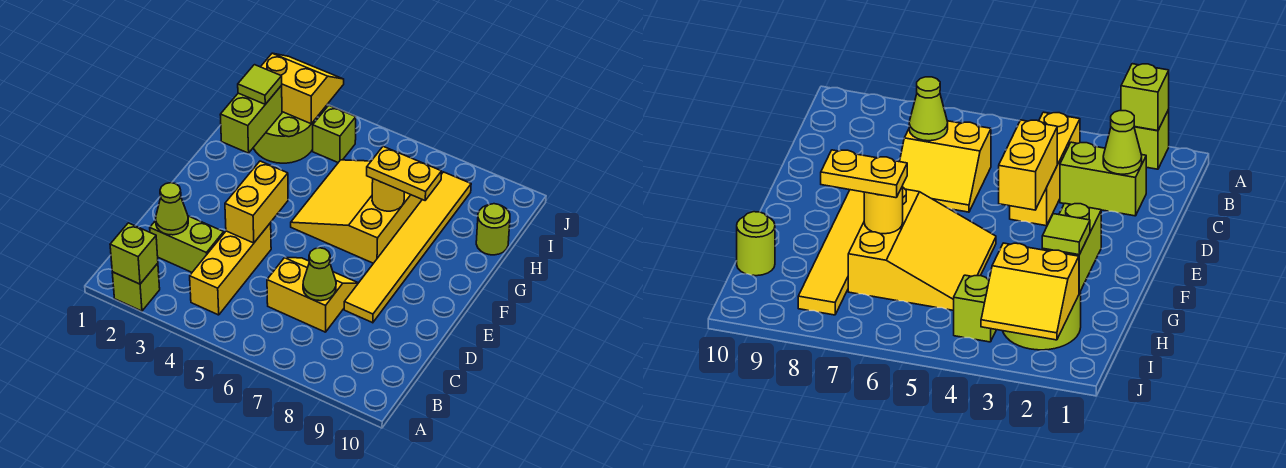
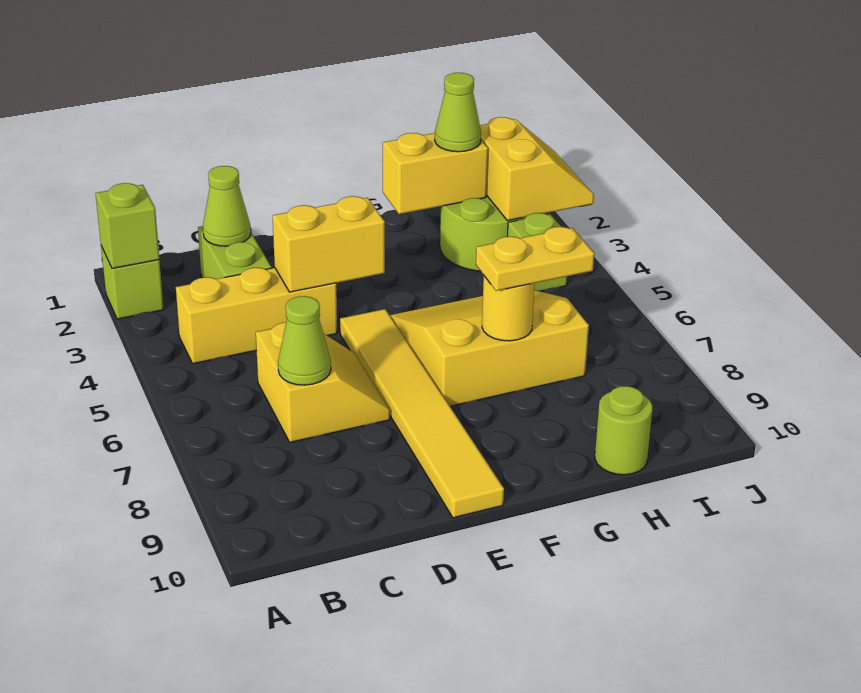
yellow 1x6 tile [344,172,471,323] -> yellow 1x6 tile turned to [340,309,504,518]
lime 1x2 brick [220,86,282,153] -> yellow 1x2 brick [383,133,488,214]
yellow 1x2 plate [367,146,442,200] -> yellow 1x2 plate turned to [476,227,594,291]
lime 1x1 tile [238,65,282,104] -> lime 1x1 cone [435,73,481,152]

